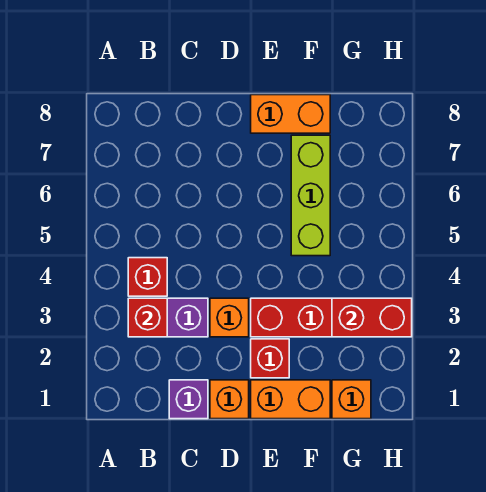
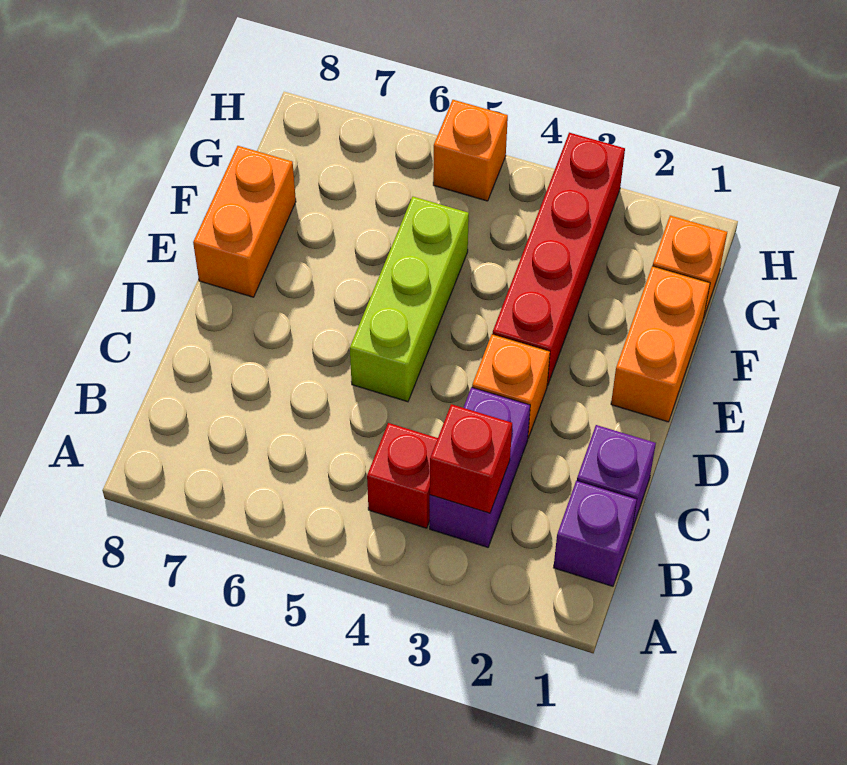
none -> purple 1x1 brick [554,481,637,586]
orange 1x1 brick [210,380,249,419] -> orange 1x1 brick moved to [433,100,508,201]
red 1x1 brick [251,339,289,378] -> none
lime 1x3 brick [291,135,330,256] -> lime 1x3 brick turned to [350,197,469,402]
red 1x2 brick [332,298,412,337] -> none

